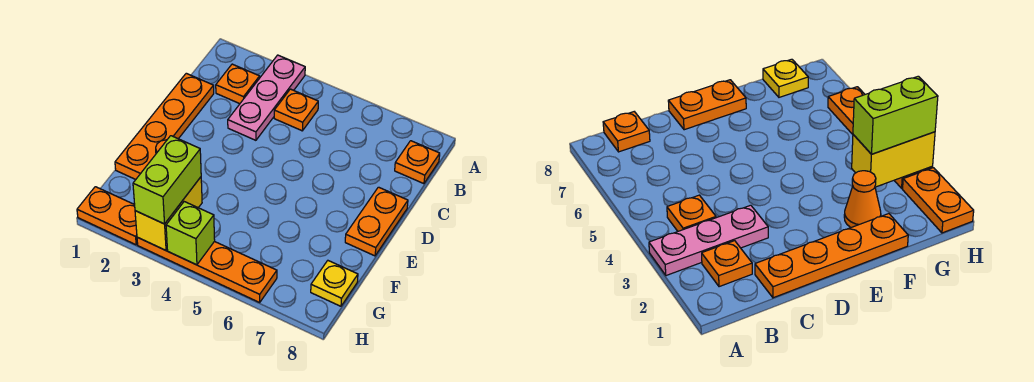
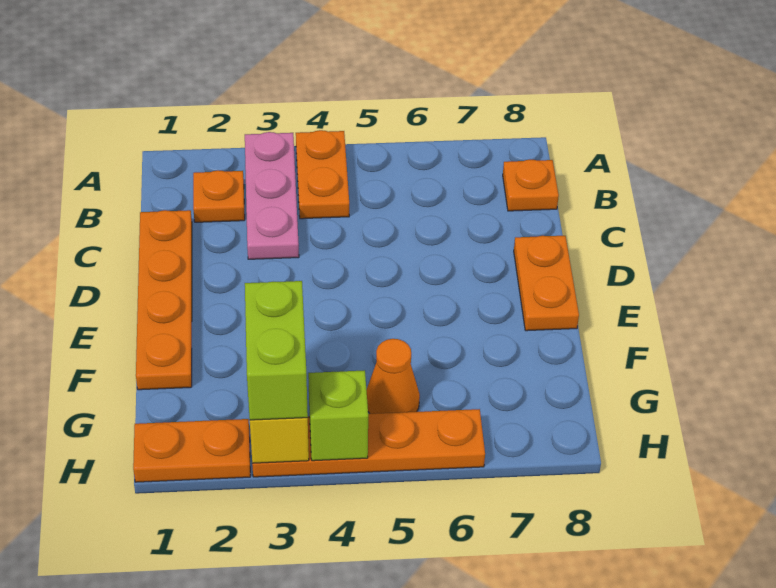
orange 1x1 plate [274,89,318,131] -> orange 1x2 plate [296,130,349,219]
orange 1x1 cone [844,171,881,228] -> orange 1x1 cone moved to [366,339,420,414]
yellow 1x1 plate [311,261,358,306] -> none

